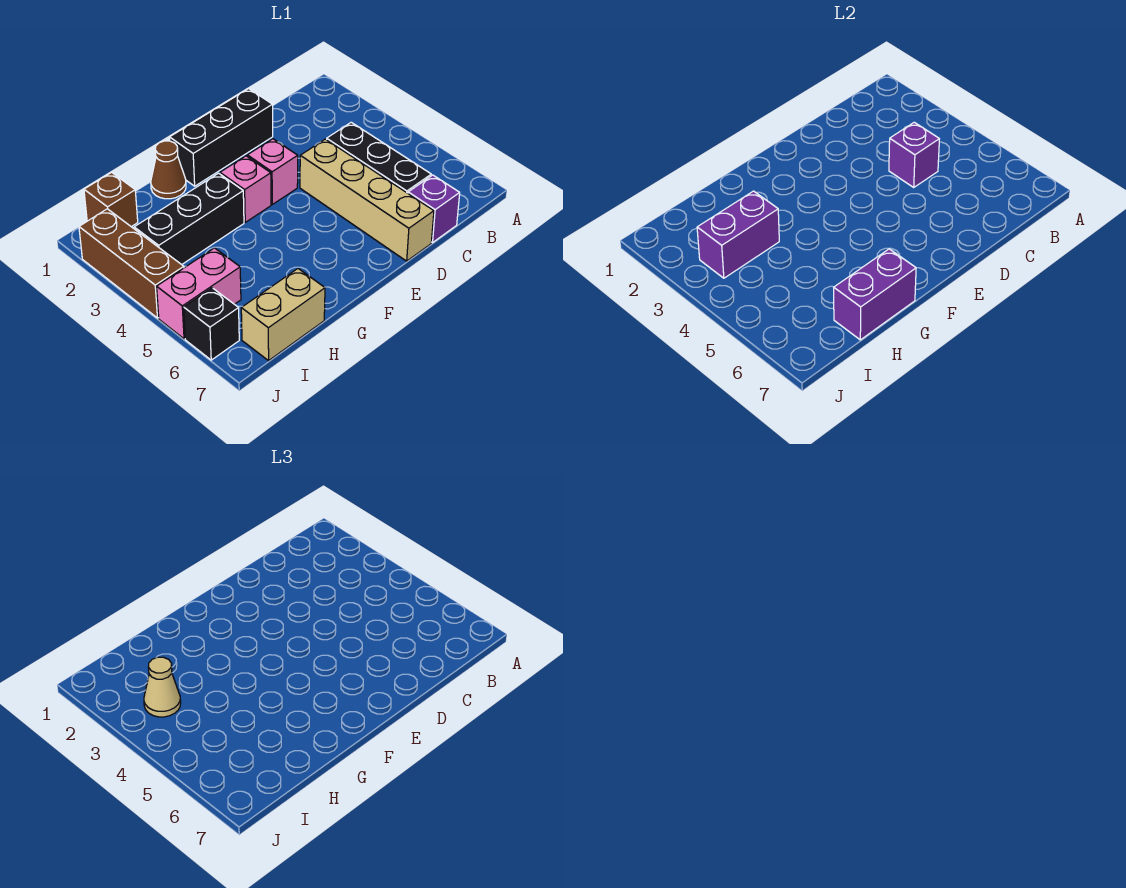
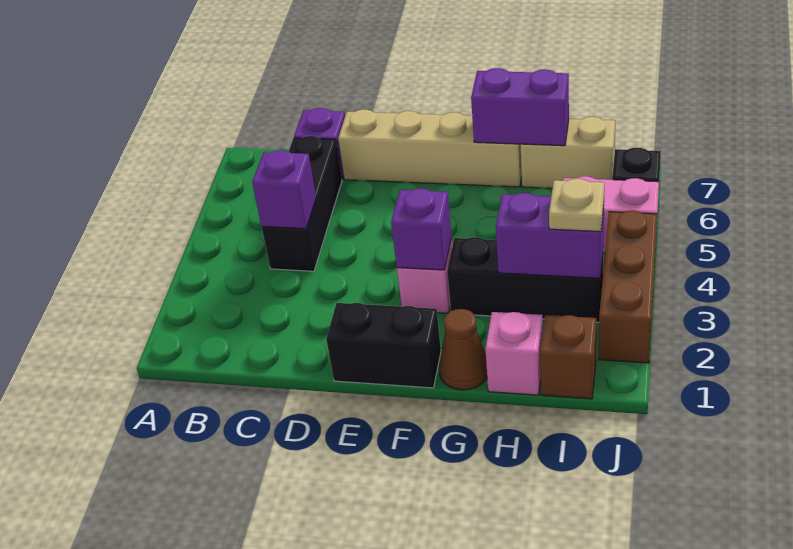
black 1x3 brick [170,89,273,186] -> black 1x2 brick [326,303,441,388]
tan 1x4 brick [300,139,434,261] -> tan 1x4 brick turned to [338,109,522,187]
pink 1x1 brick [247,139,298,204] -> pink 1x1 brick moved to [485,312,543,395]
none -> purple 1x1 brick [391,188,452,270]
tan 1x1 cone [144,657,181,717] -> tan 1x1 plate [549,178,604,232]

